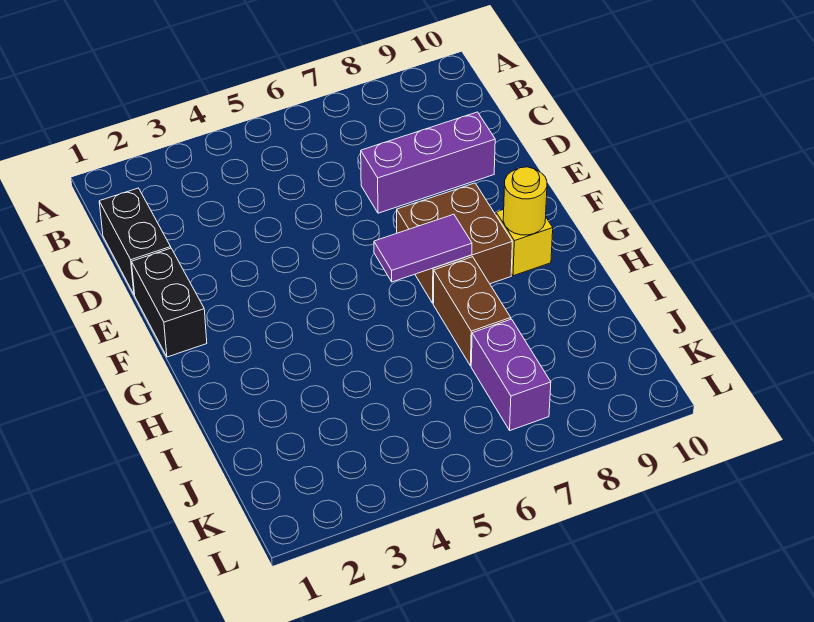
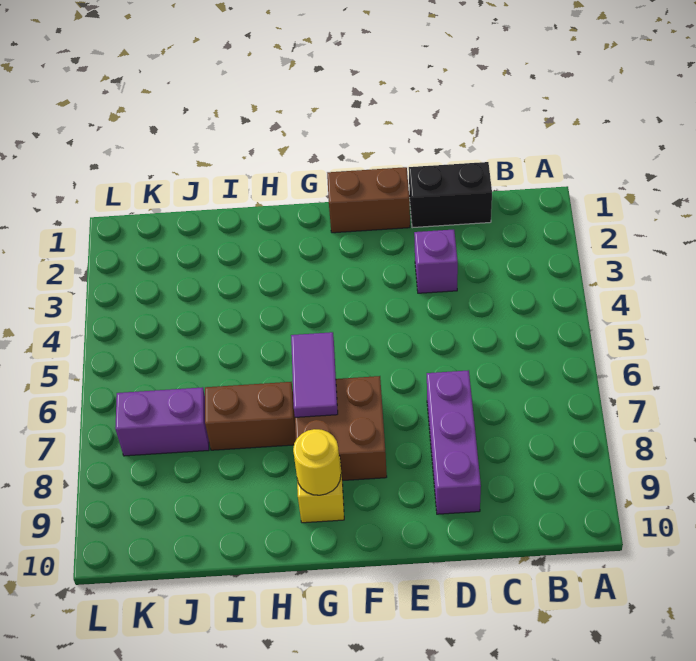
none -> purple 1x1 brick [414,229,458,293]
black 1x2 brick [132,248,207,357] -> brown 1x2 brick [327,167,410,233]

